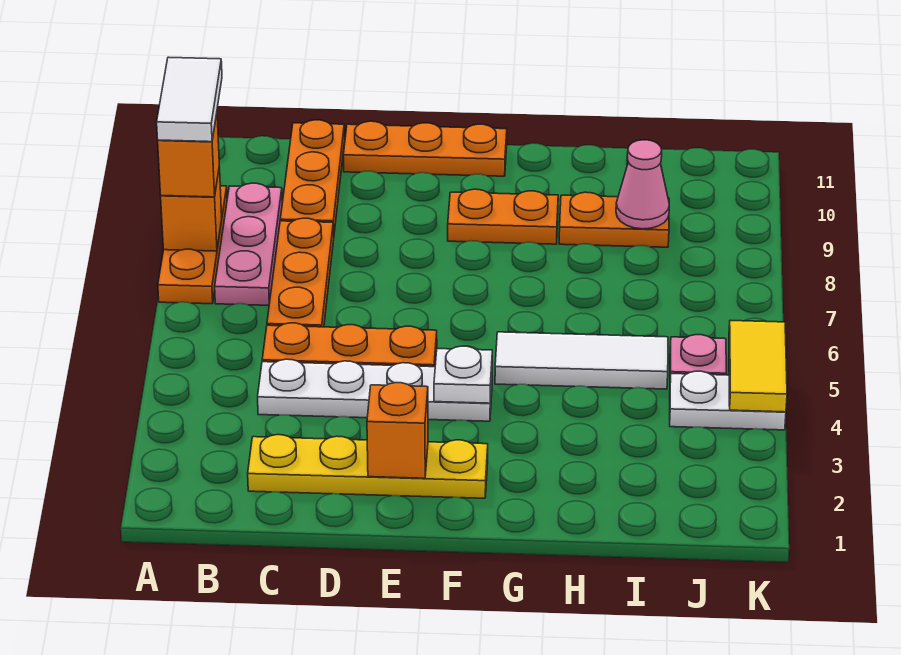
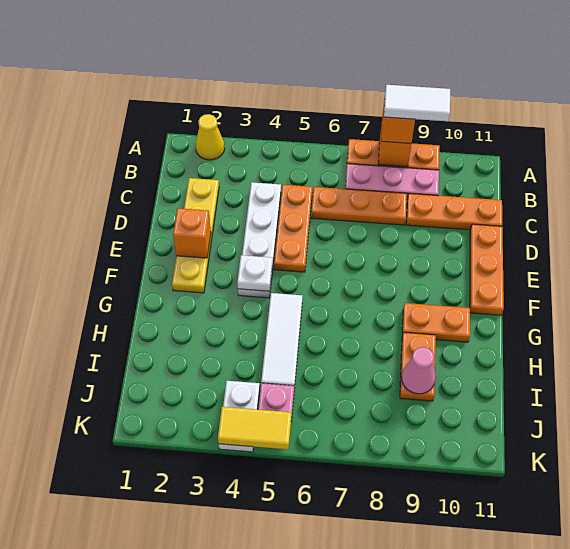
none -> yellow 1x1 cone [195,114,225,160]
orange 1x2 plate [448,189,558,244] -> orange 1x2 plate turned to [402,303,470,342]

